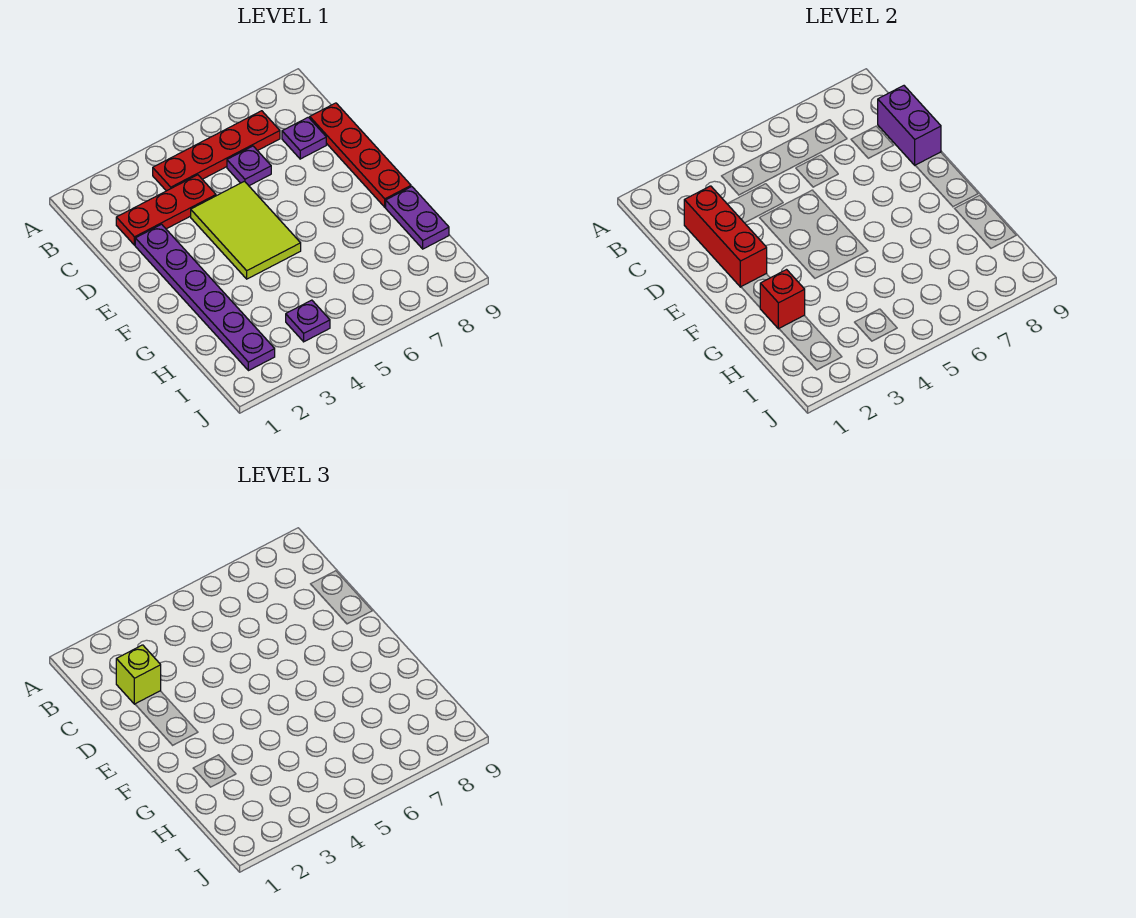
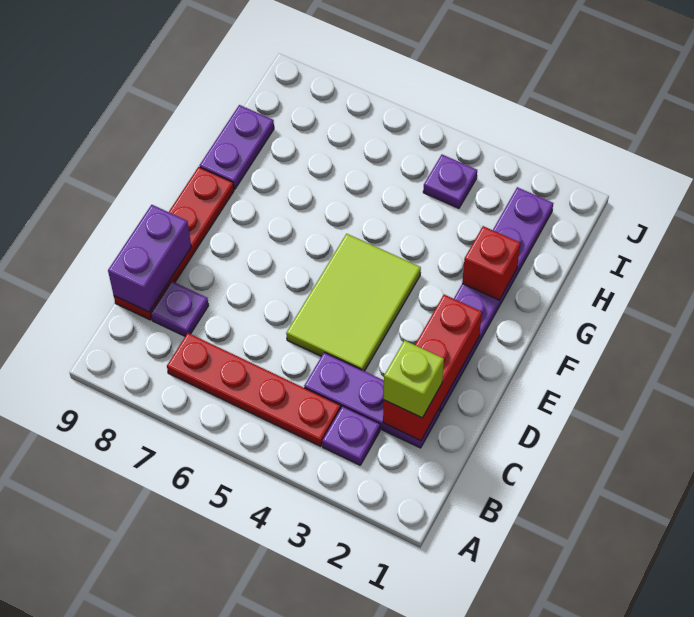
red 1x3 plate [116,175,216,245] -> purple 1x3 plate [304,353,440,448]
purple 1x1 plate [227,146,271,186] -> purple 1x1 plate moved to [322,406,380,465]

